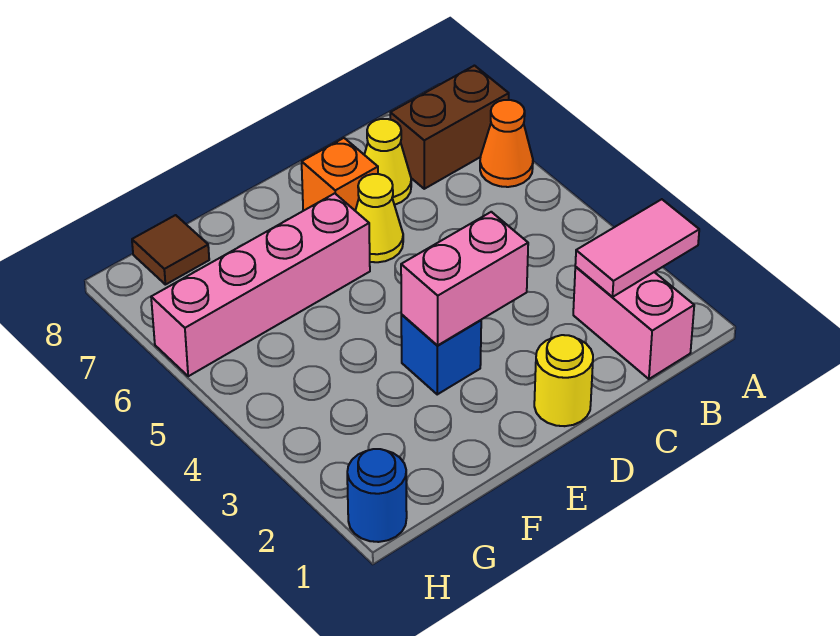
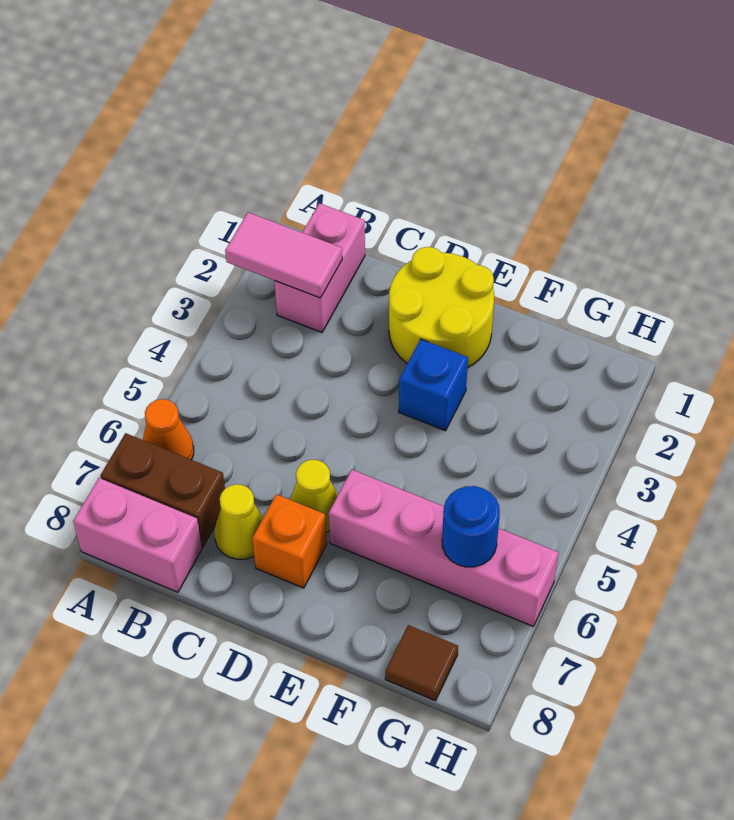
yellow 1x1 round brick [534,335,593,426] -> yellow 2x2 round brick [389,247,494,368]
pink 1x2 brick [401,212,528,346] -> pink 1x2 brick moved to [73,478,202,592]
blue 1x1 round brick [347,449,407,542] -> blue 1x1 round brick moved to [442,486,500,567]

